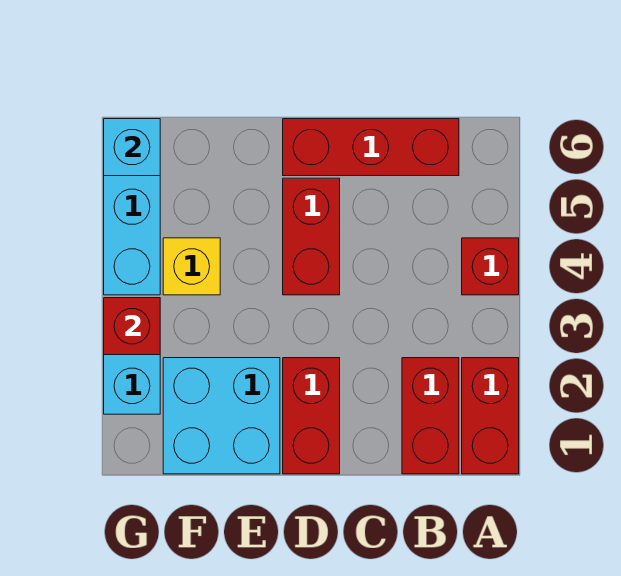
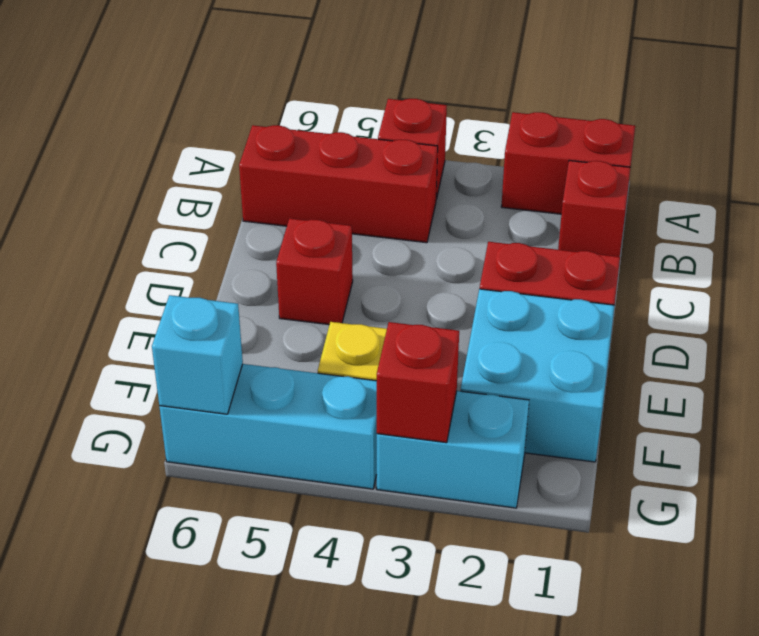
red 1x2 brick [402,358,459,474] -> red 1x1 brick [558,161,631,257]
red 1x3 brick [283,119,459,176] -> red 1x3 brick turned to [239,125,438,243]
red 1x2 brick [283,178,340,295] -> red 1x1 brick [276,218,353,325]

